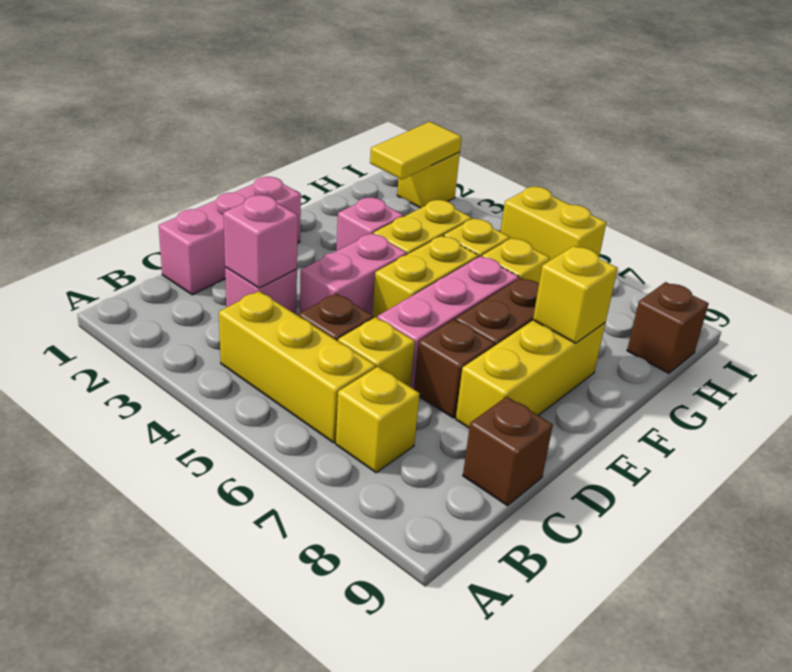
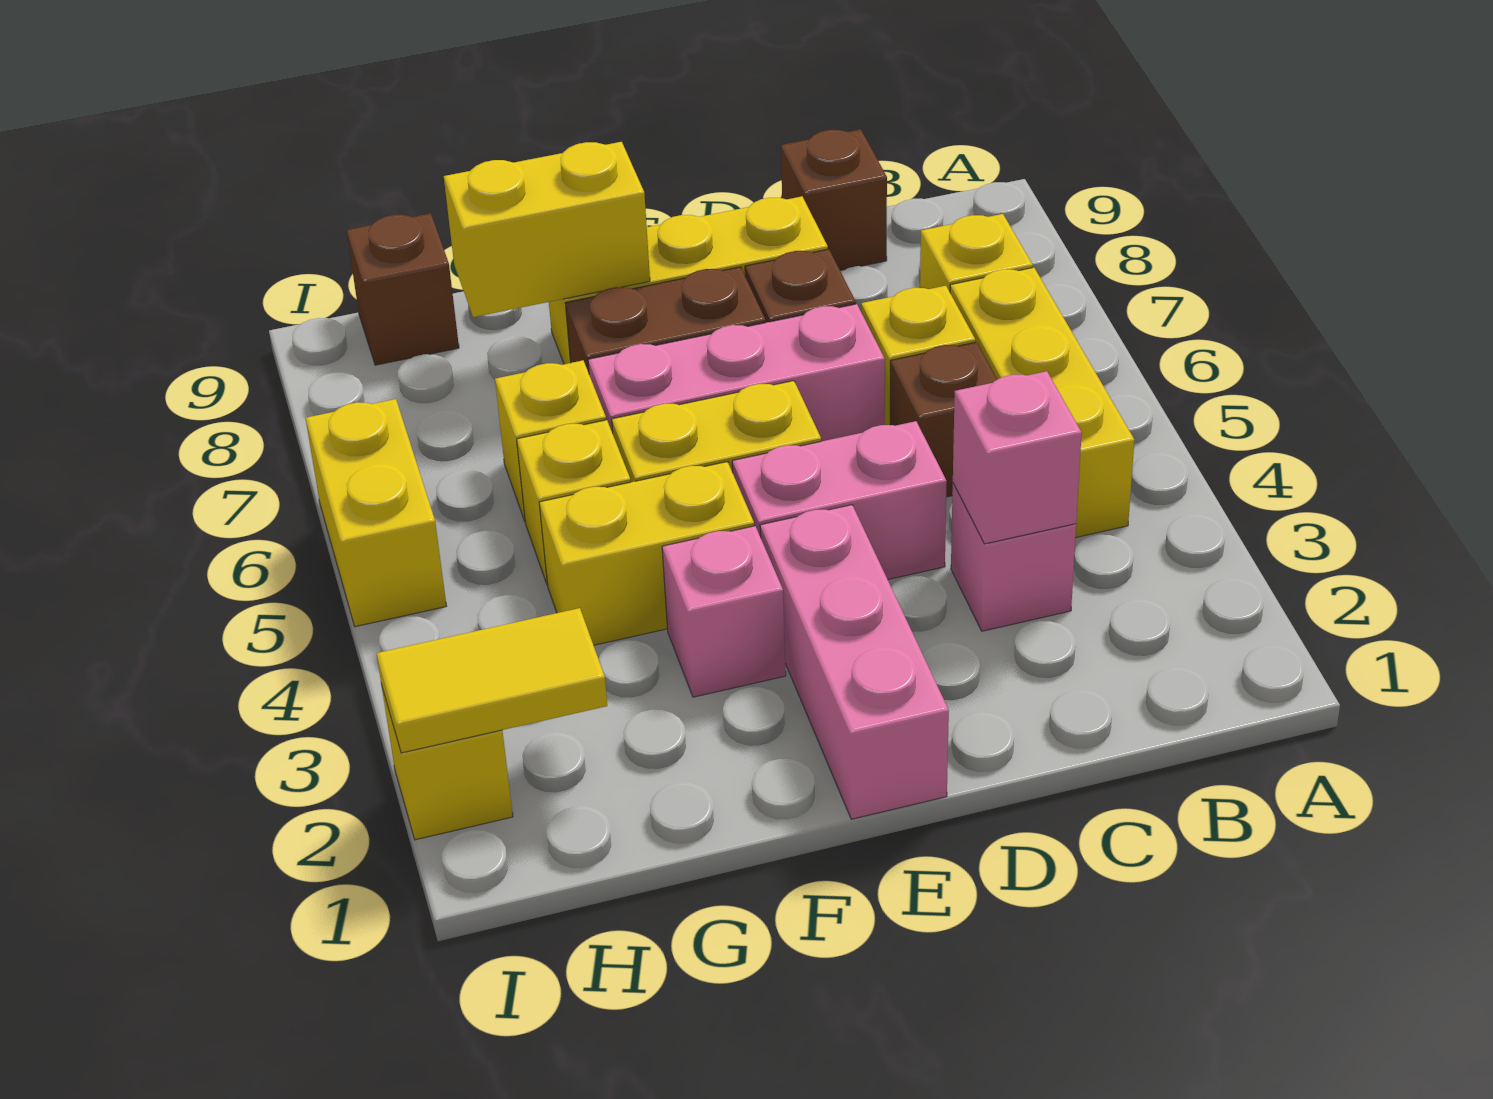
pink 1x3 brick [159,177,301,295] -> pink 1x3 brick turned to [760,505,949,819]
yellow 1x1 brick [533,246,618,343] -> yellow 1x2 brick [444,142,650,317]

